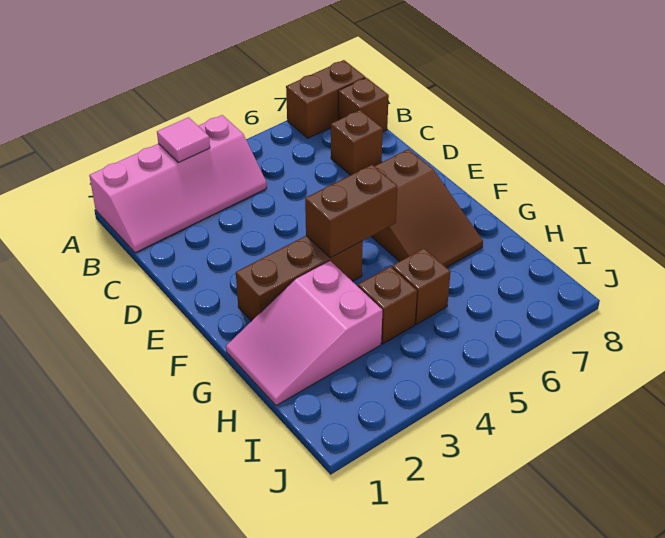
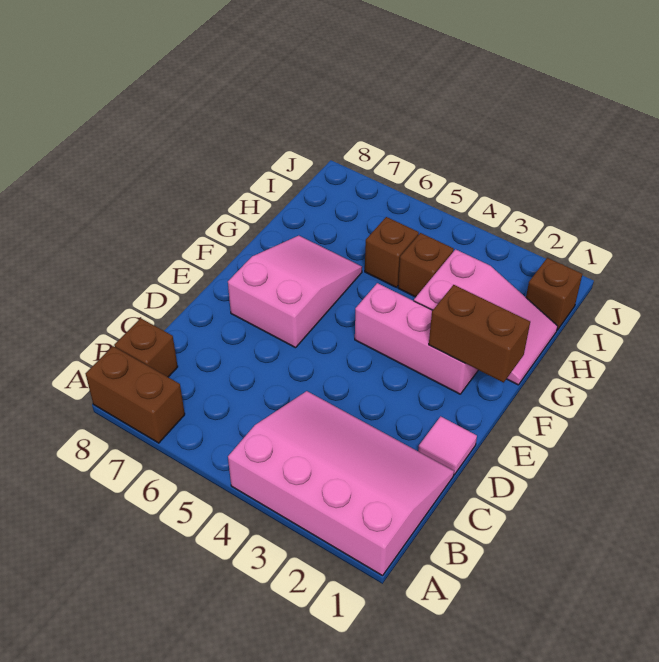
pink 2x4 slope [89,115,267,253] -> pink 3x4 slope [228,391,454,576]
pink 1x1 tile [157,117,210,162] -> pink 1x1 tile moved to [418,416,477,475]
brown 1x1 brick [331,110,383,175] -> brown 1x1 brick moved to [526,258,582,330]
brown 2x3 slope [371,149,483,268] -> pink 2x3 slope [228,236,362,348]
brown 1x3 brick [236,236,363,321] -> pink 1x3 brick [355,283,478,394]
brown 1x2 brick [305,165,398,258] -> brown 1x2 brick moved to [429,285,530,382]

